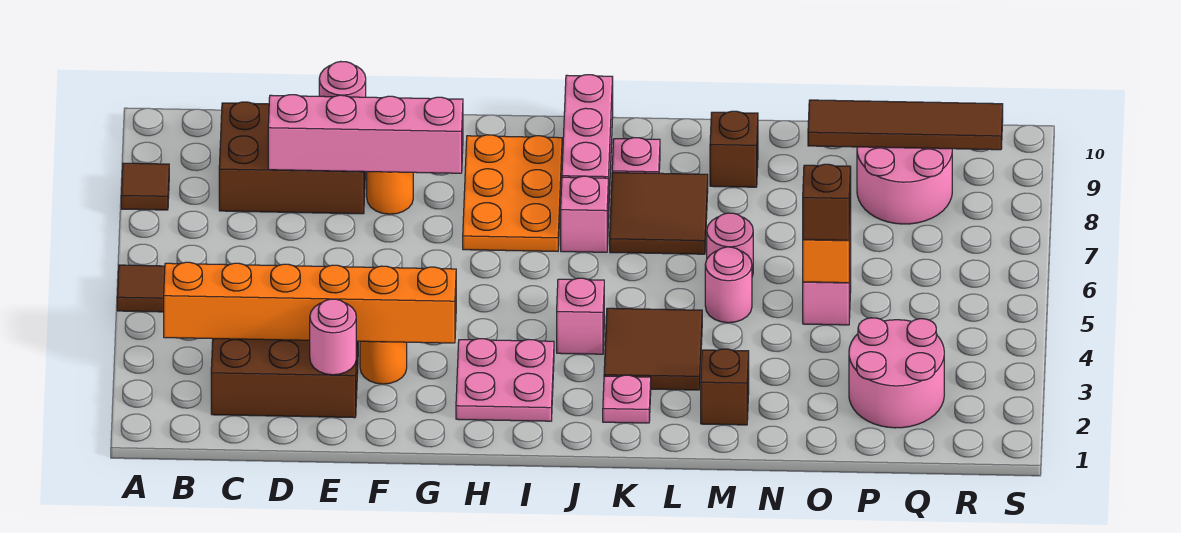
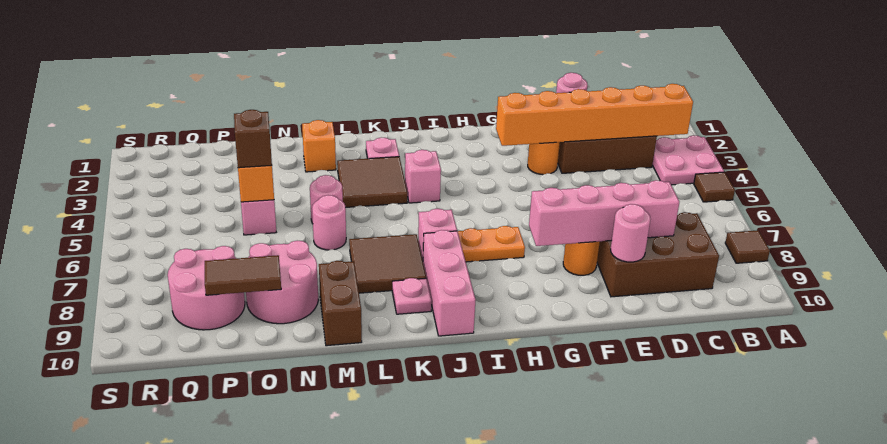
pink 2x2 plate [456,339,554,421] -> pink 2x2 plate moved to [652,135,724,185]
orange 2x3 plate [463,135,562,251] -> orange 1x2 plate [458,226,525,262]
brown 1x1 brick [701,349,749,425] -> orange 1x1 brick [302,120,336,172]
brown 1x1 brick [710,111,758,187] -> brown 1x2 brick [319,261,362,346]
brown 1x4 tile [808,100,1003,150] -> brown 1x2 tile [205,255,281,295]
pink 2x2 round brick [849,318,944,428] -> pink 2x2 round brick moved to [246,241,318,324]

